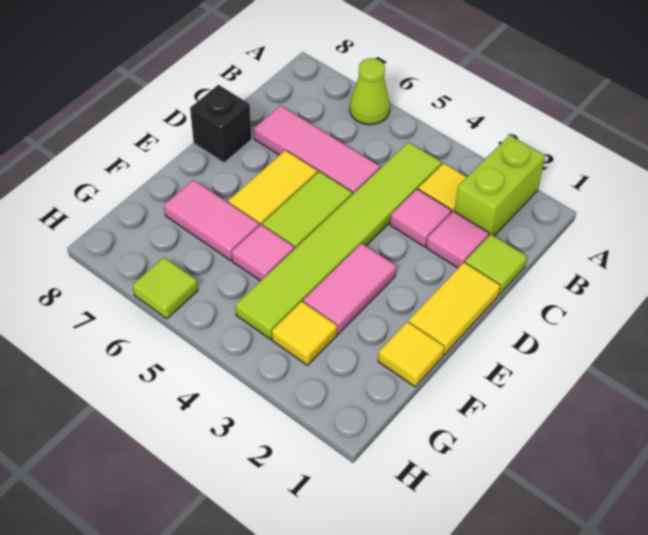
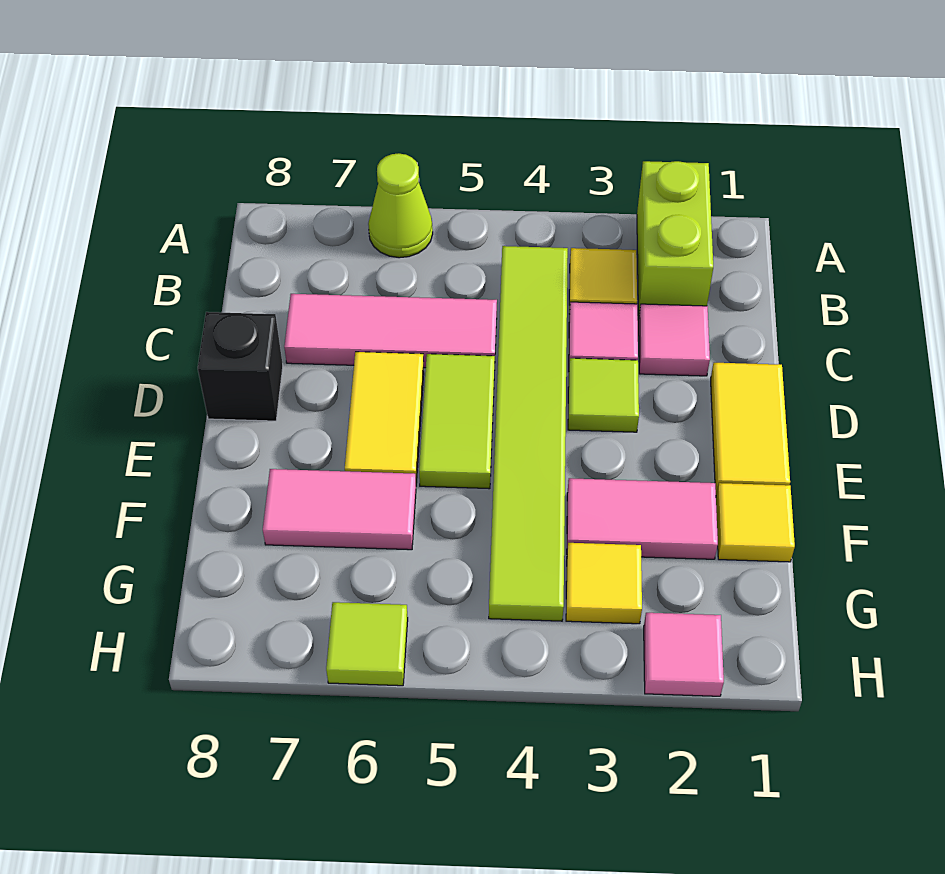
lime 1x1 tile [465,234,527,294] -> lime 1x1 tile moved to [568,358,639,432]
pink 1x2 tile [303,243,396,334] -> pink 1x2 tile turned to [567,478,718,559]
pink 1x1 tile [232,225,294,281] -> pink 1x1 tile moved to [644,613,724,696]

